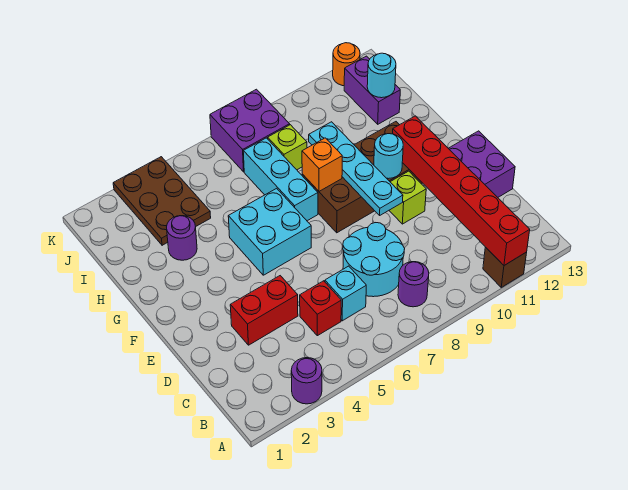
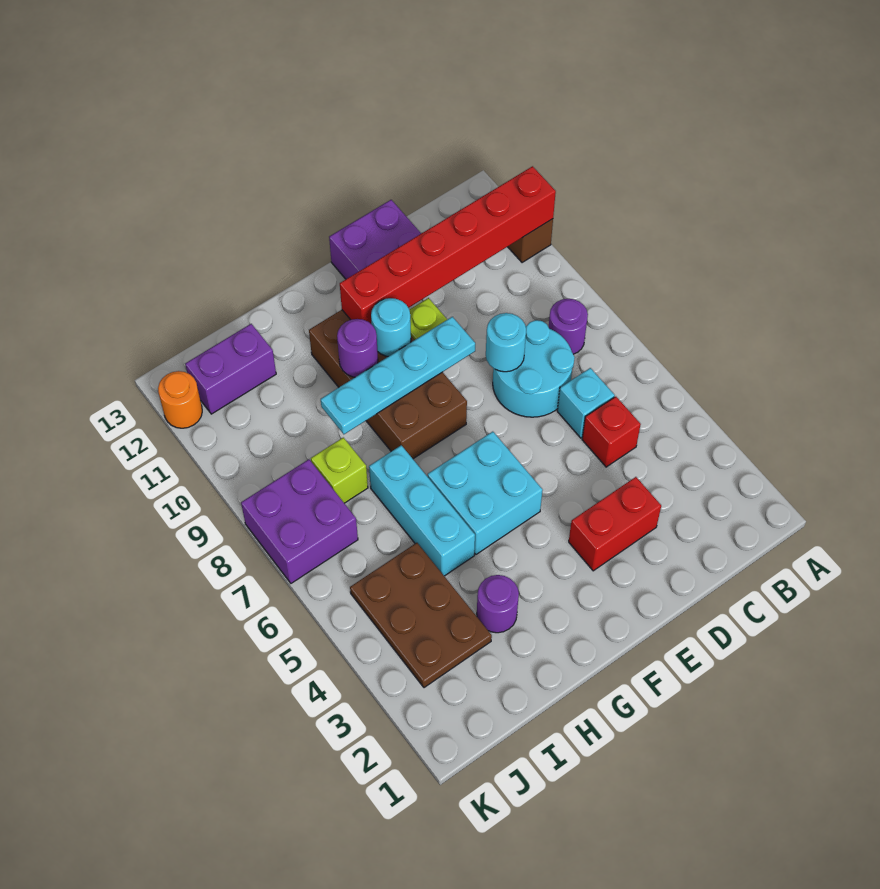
purple 1x1 round brick [291,358,322,404] -> purple 1x1 round brick moved to [337,319,378,377]
red 1x2 brick [230,276,298,345] -> red 1x2 brick turned to [569,477,661,571]
cyan 1x3 brick [243,138,318,221] -> cyan 1x3 brick turned to [369,445,475,576]
orange 1x1 brick [302,138,342,191] -> none
brown 2x3 plate [113,157,211,245] -> brown 2x3 plate turned to [350,543,492,688]
cyan 1x1 round brick [367,53,396,98] -> cyan 1x1 round brick moved to [486,313,526,372]

